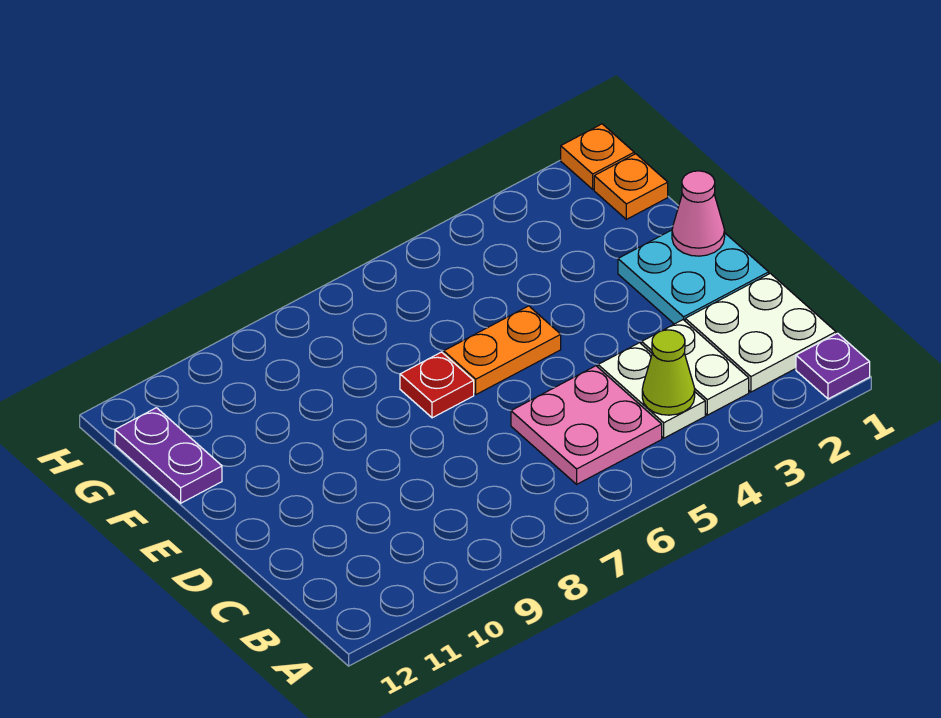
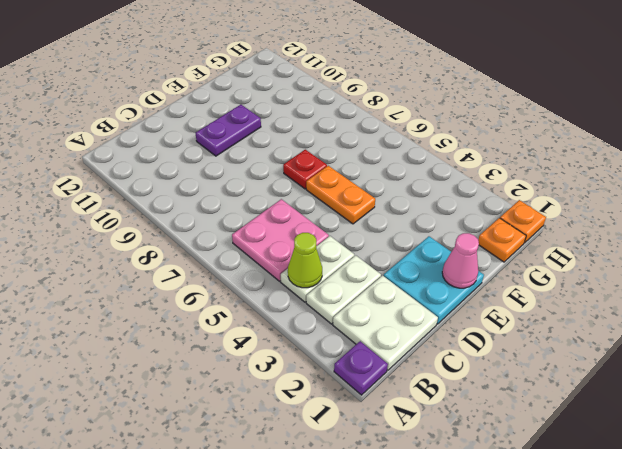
purple 1x2 plate [115,408,222,503] -> purple 1x2 plate moved to [196,105,261,156]

